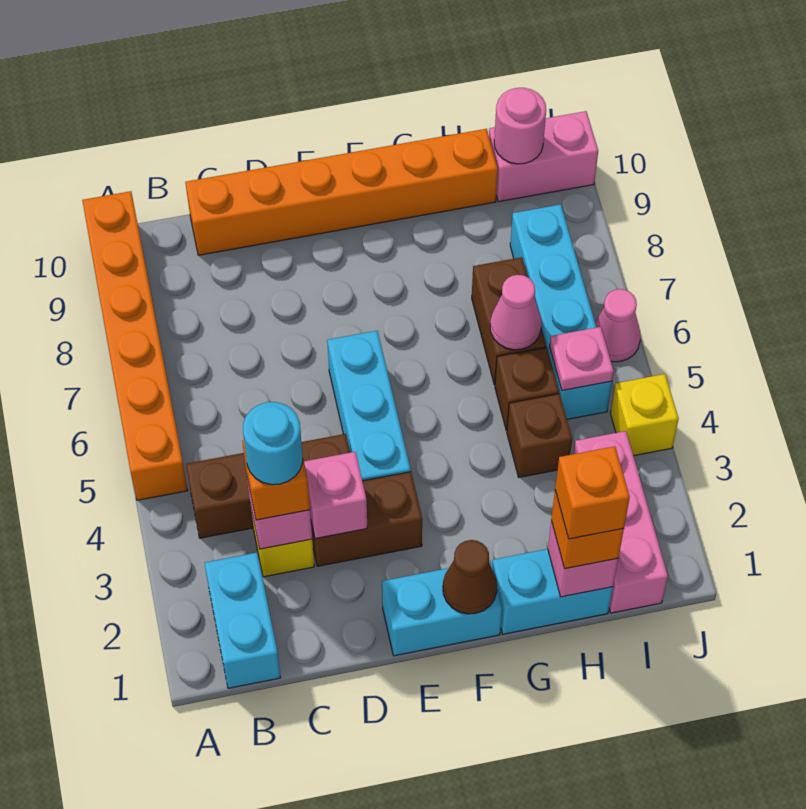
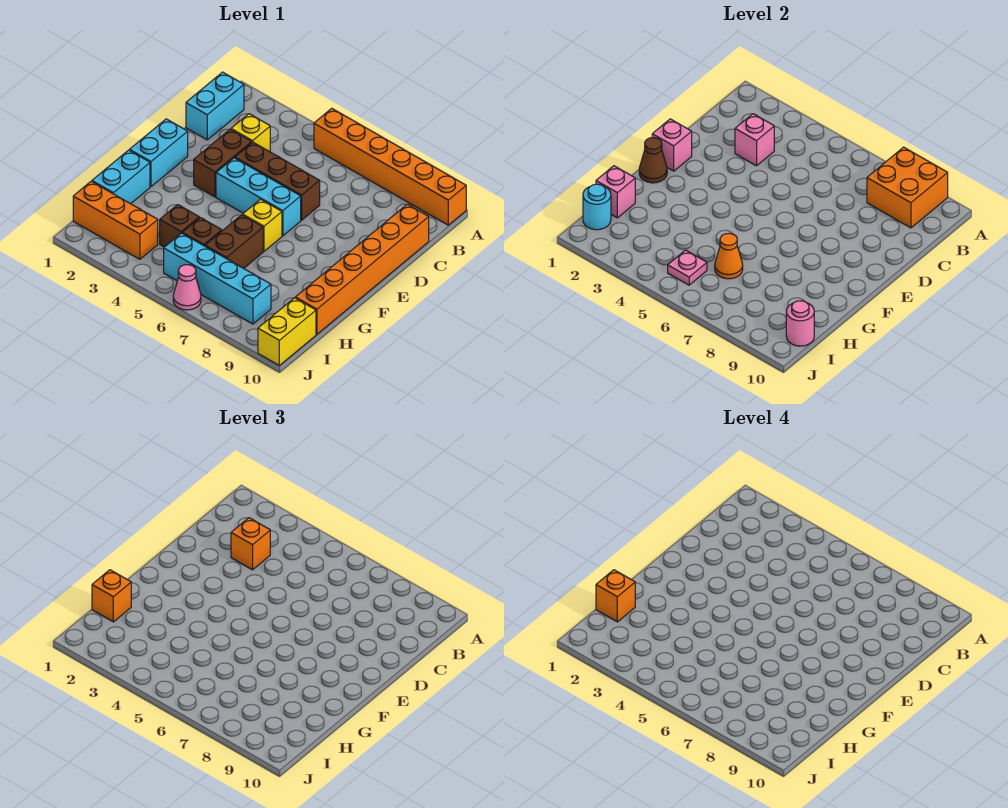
none -> orange 2x2 brick [867,147,948,228]
cyan 1x2 brick [205,553,281,688] -> cyan 1x2 brick turned to [186,72,244,140]
brown 1x3 brick [186,434,350,538] -> brown 1x3 brick turned to [235,142,320,220]
cyan 1x1 round brick [243,402,303,485] -> cyan 1x1 round brick moved to [583,184,611,230]
pink 1x1 brick [304,452,367,539] -> pink 1x1 brick moved to [652,119,692,171]
brown 1x2 brick [472,257,546,385] -> brown 1x2 brick turned to [205,215,263,268]
pink 1x1 cone [490,275,542,350] -> orange 1x1 cone [715,233,743,279]
pink 1x3 brick [574,431,668,613] -> orange 1x3 brick [73,181,158,259]
pink 1x2 brick [489,111,598,202] -> yellow 1x2 brick [258,298,316,365]
yellow 1x1 brick [610,374,679,456] -> yellow 1x1 brick moved to [243,199,282,251]

